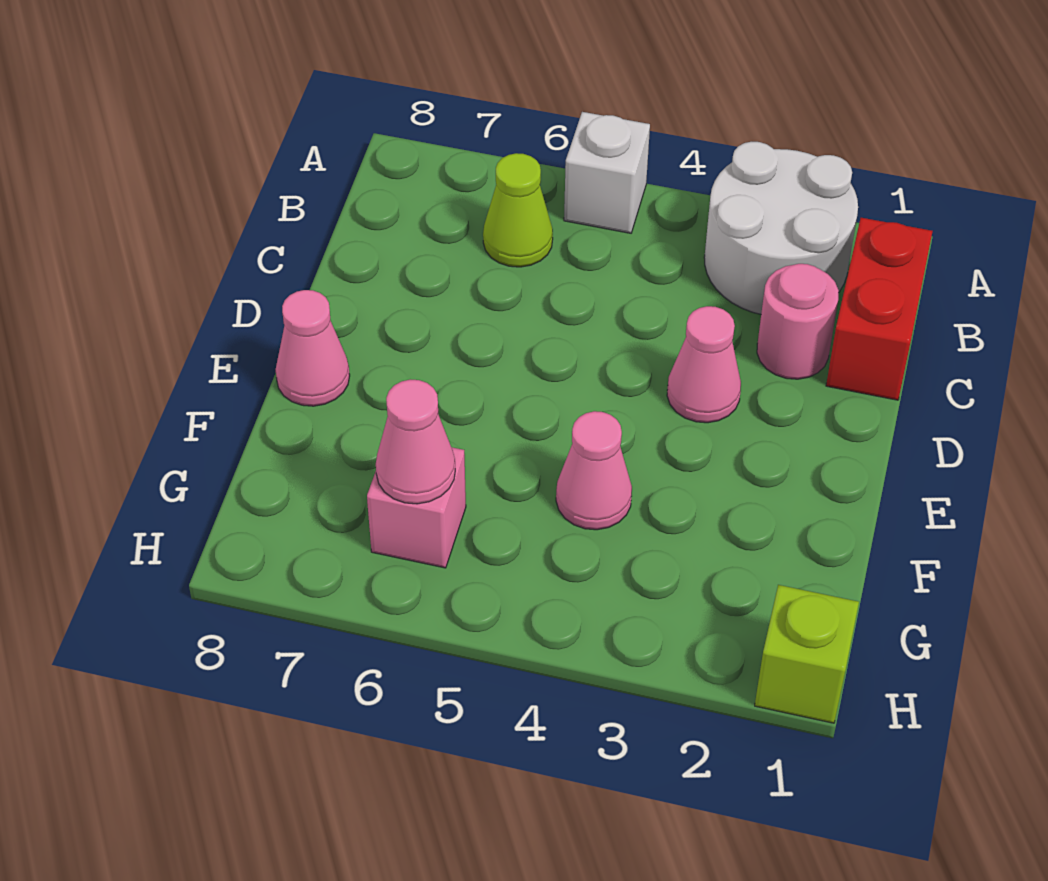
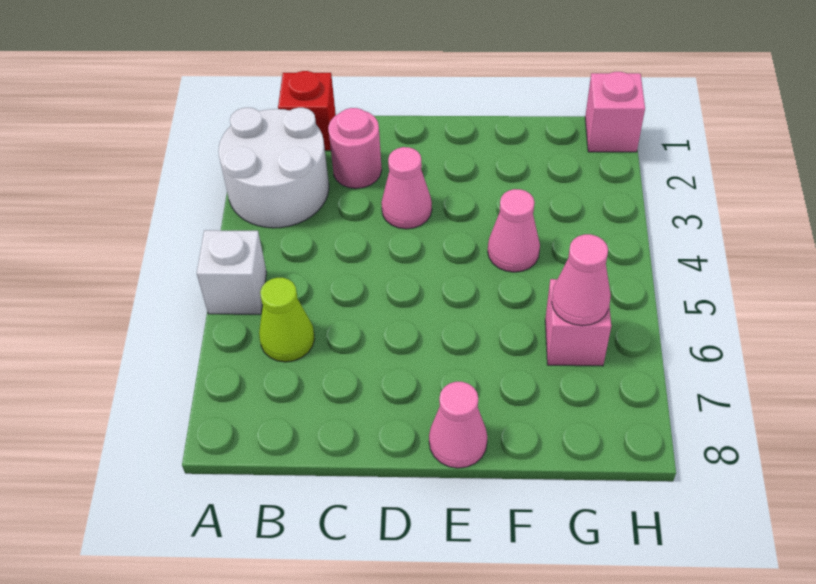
red 1x2 brick [826,218,933,400] -> red 1x1 brick [278,71,336,151]
lime 1x1 brick [755,585,859,723] -> pink 1x1 brick [585,72,645,152]

